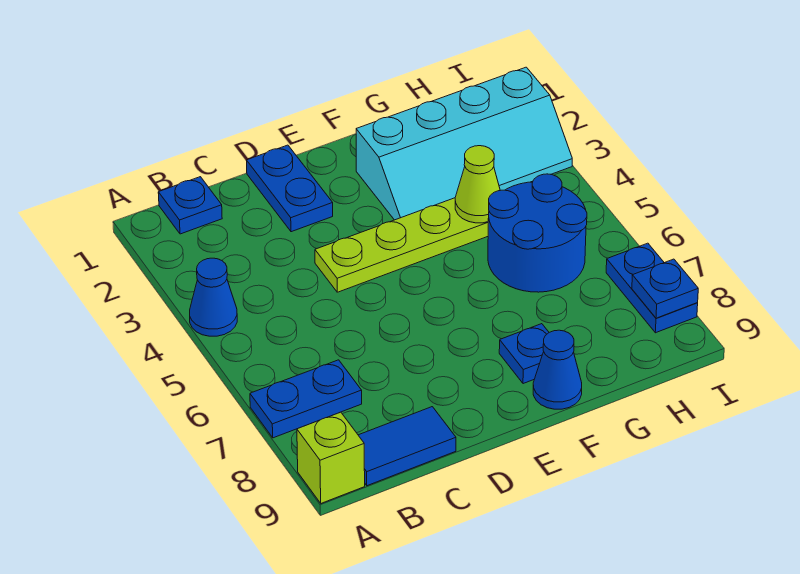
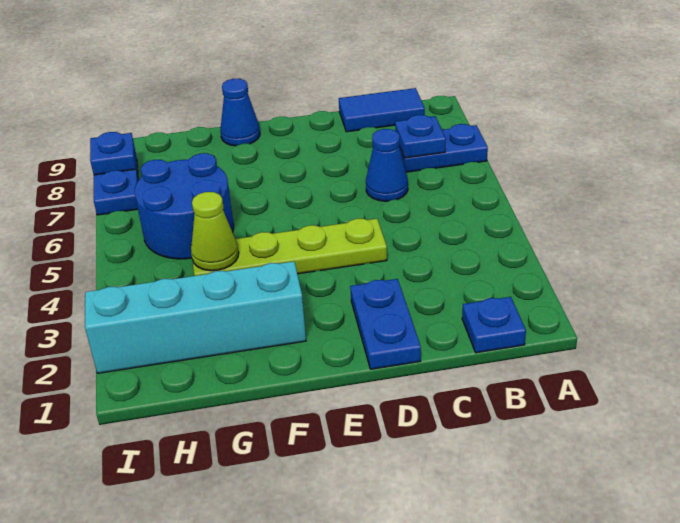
blue 1x1 cone [190,258,237,336] -> blue 1x1 cone moved to [366,129,408,201]
lime 1x1 brick [297,412,365,503] -> none
blue 1x1 plate [499,324,549,384] -> blue 1x1 plate moved to [395,115,446,158]

